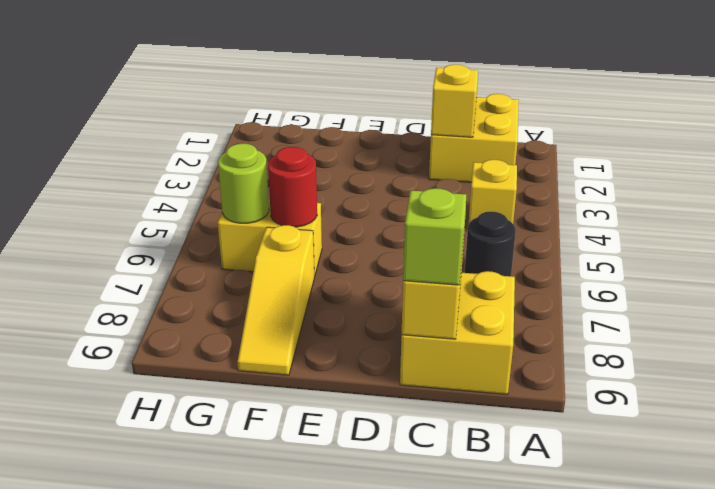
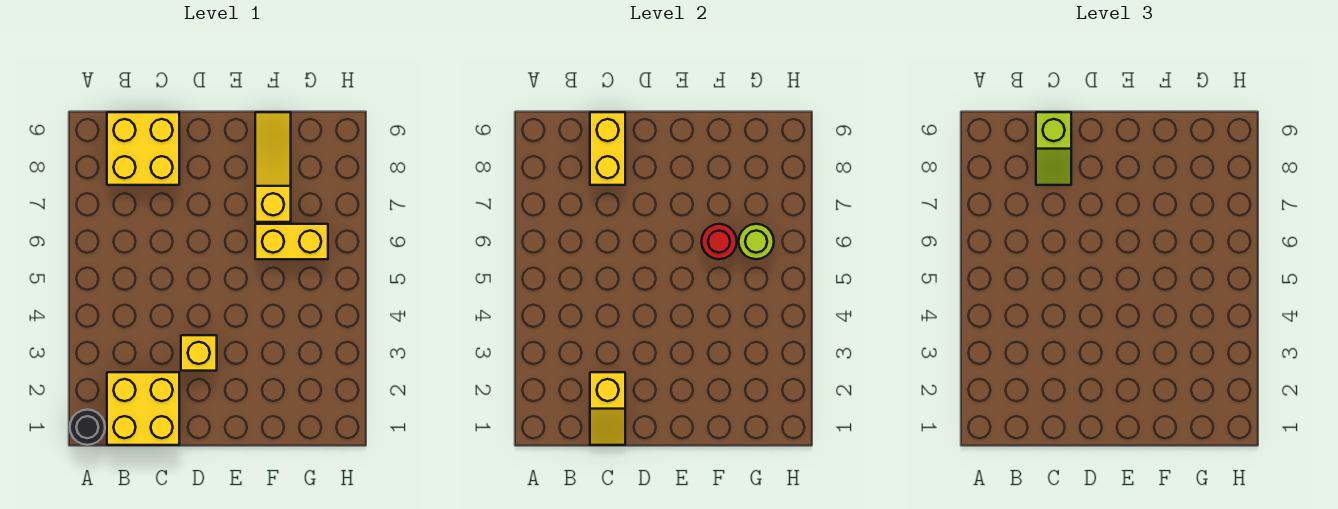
yellow 1x1 brick [468,160,517,225] -> yellow 1x1 brick moved to [181,335,217,371]
black 1x1 round brick [465,211,516,276] -> black 1x1 round brick moved to [70,410,105,445]

